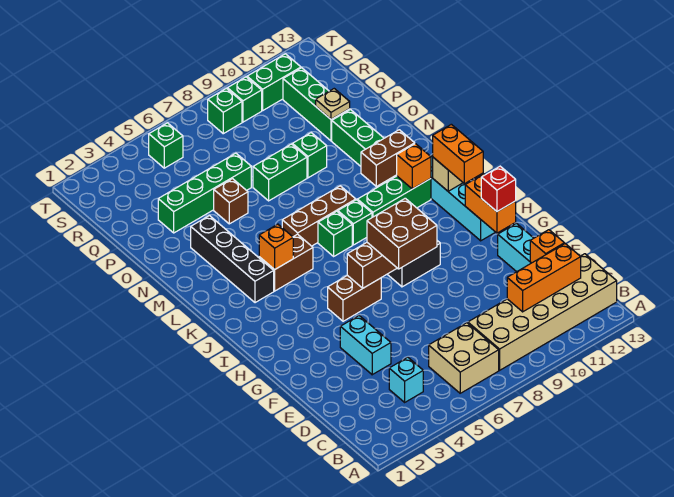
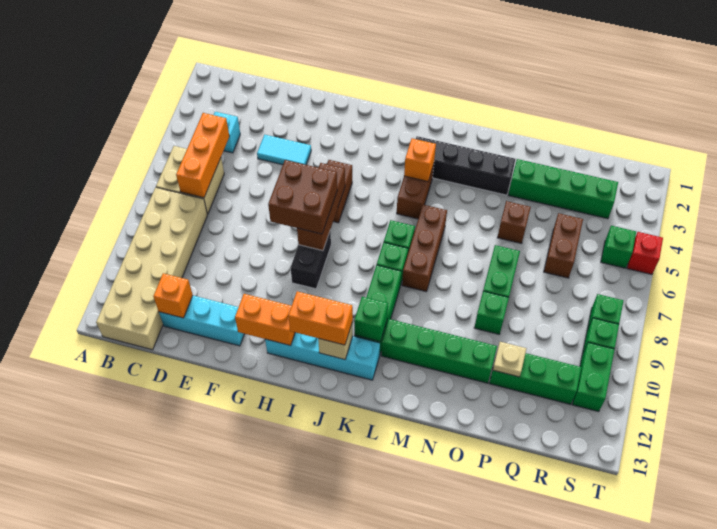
orange 1x3 brick [507,244,581,312] -> orange 1x3 brick moved to [176,113,229,198]
cyan 1x2 brick [340,316,391,375] -> cyan 1x2 tile [257,135,311,165]
red 1x1 brick [481,166,516,211] -> red 1x1 brick moved to [627,232,663,275]
orange 1x1 brick [397,144,431,189] -> green 1x1 brick [354,297,388,341]
brown 1x2 brick [361,130,415,186] -> brown 1x2 brick moved to [544,213,583,278]
green 1x4 brick [158,153,251,233] -> green 1x4 brick turned to [508,159,618,219]

